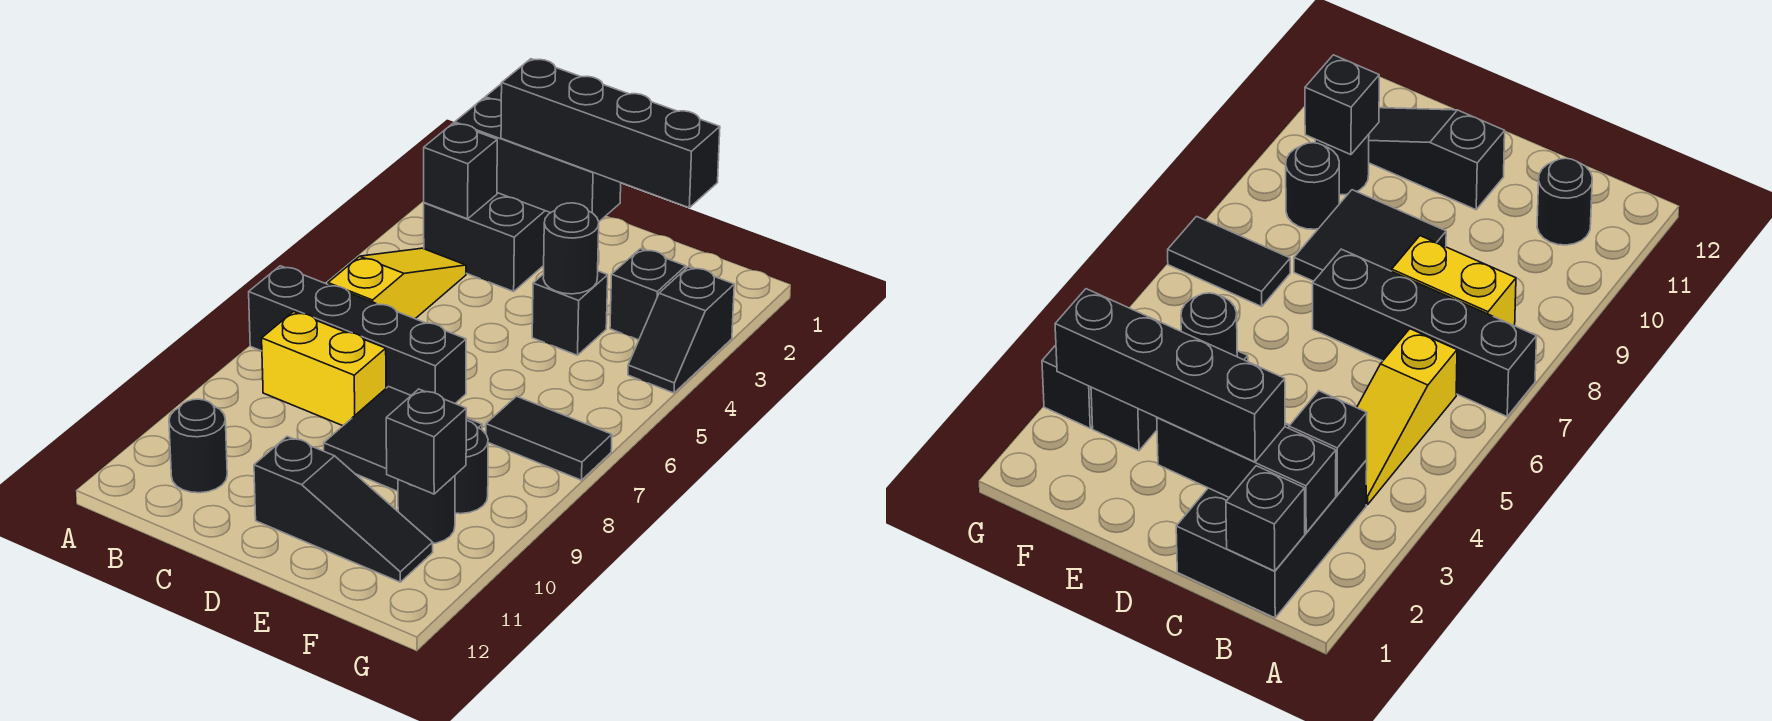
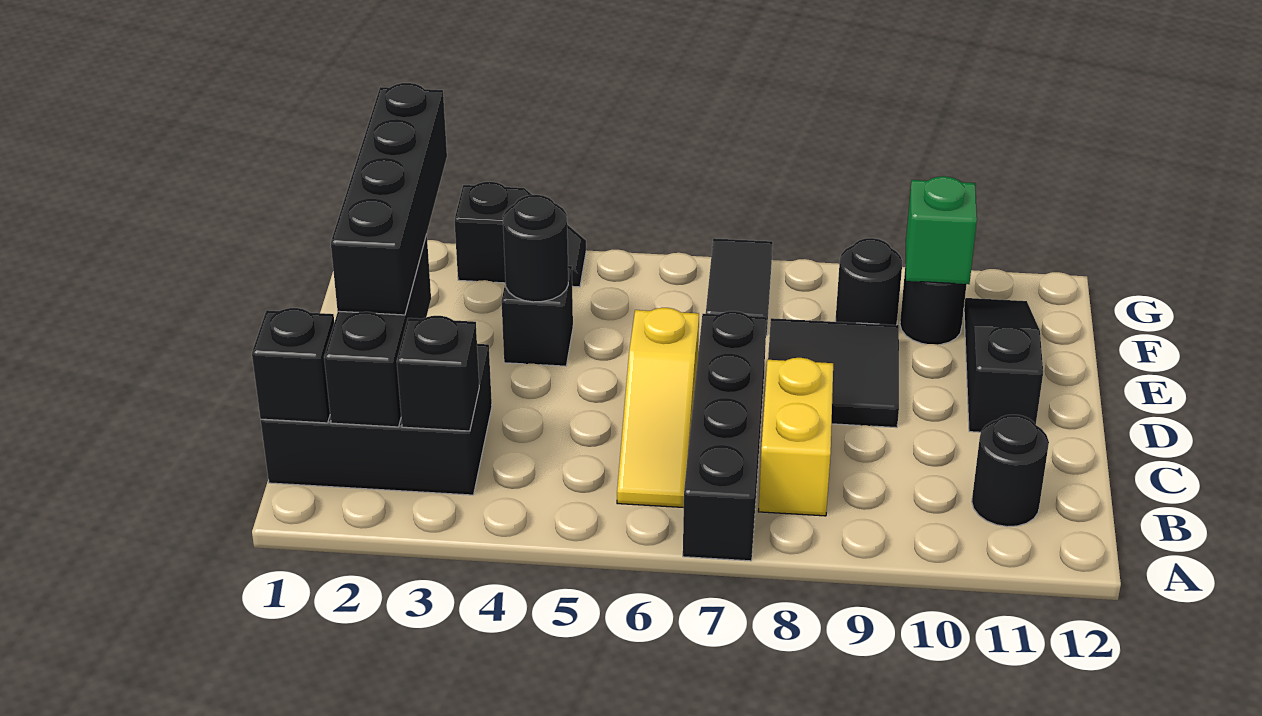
yellow 1x3 slope [328,248,466,319] -> yellow 1x3 slope turned to [617,308,699,508]
black 1x1 brick [610,249,686,340] -> none
black 1x1 brick [386,389,466,494] -> green 1x1 brick [906,176,977,284]

